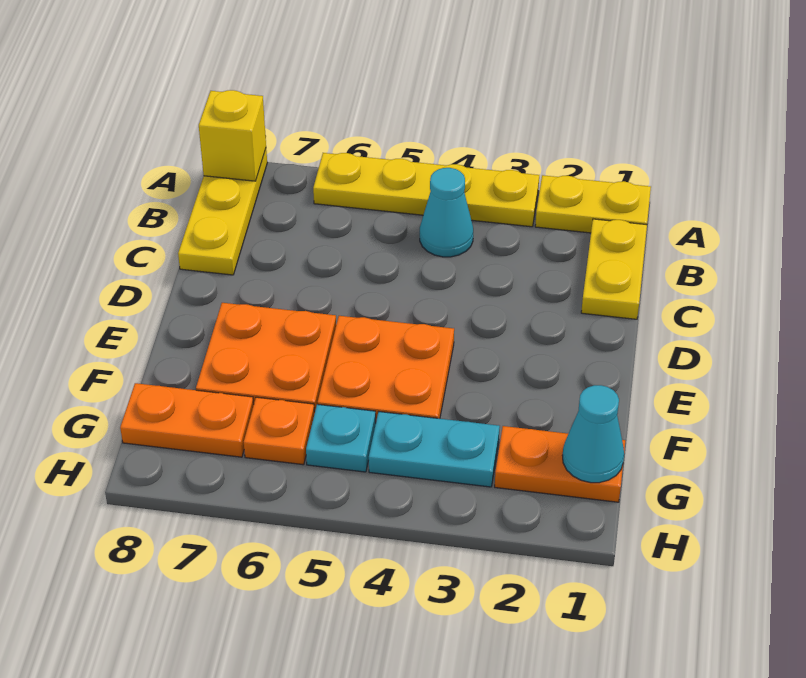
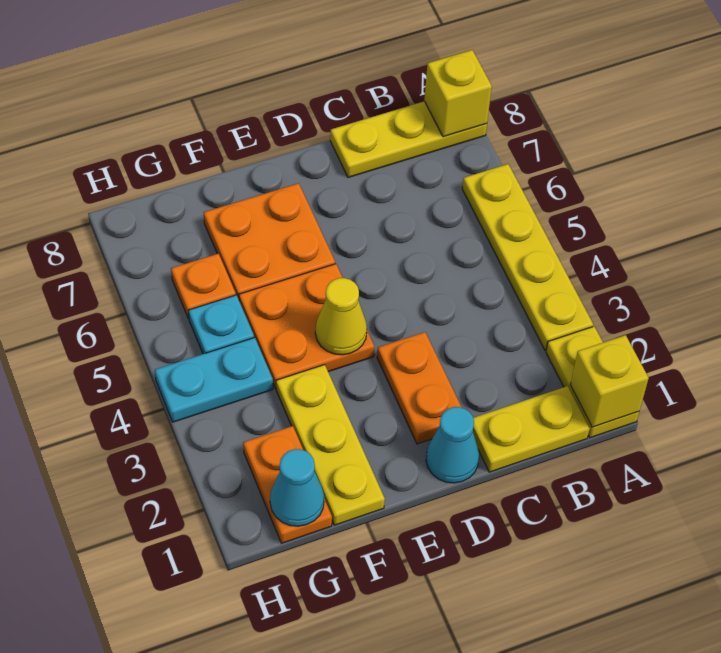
none -> yellow 1x1 brick [570,335,649,427]
cyan 1x1 cone [420,168,473,257] -> cyan 1x1 cone moved to [426,407,479,483]
none -> yellow 1x1 cone [315,278,367,355]
none -> yellow 1x3 plate [276,365,385,525]
cyan 1x2 plate [369,412,500,487] -> cyan 1x2 plate turned to [155,338,273,422]
orange 1x2 plate [120,383,254,457] -> orange 1x2 plate moved to [377,332,462,444]

